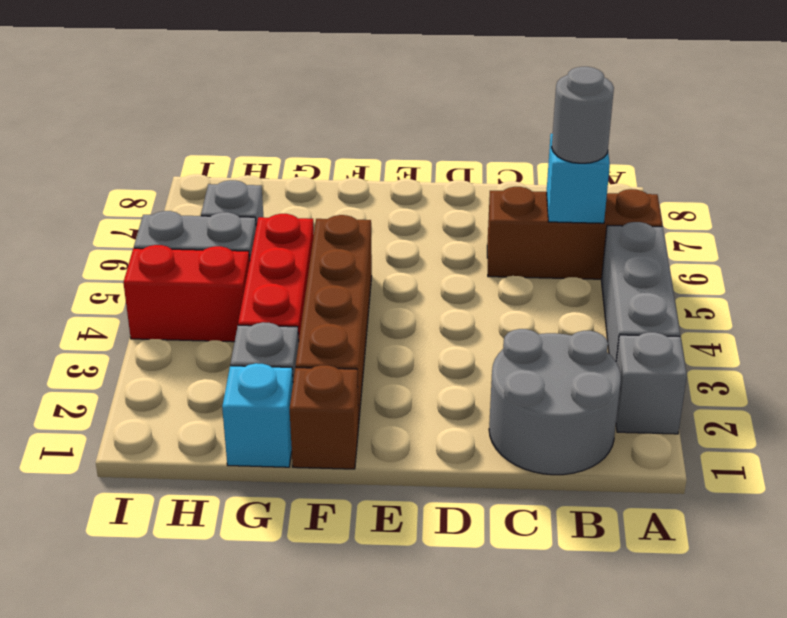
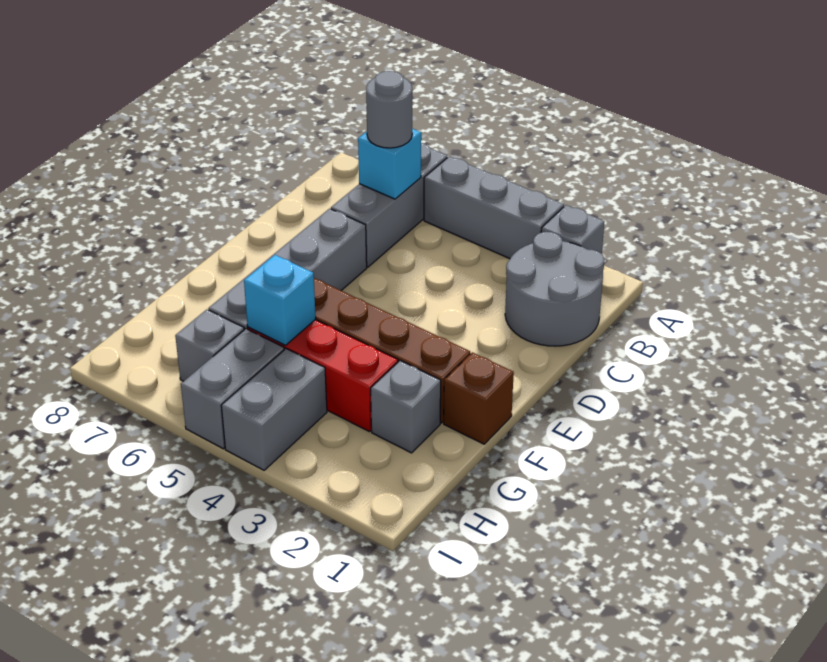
brown 1x3 brick [487,187,662,279] -> grey 1x3 brick [331,143,447,267]
none -> grey 1x4 brick [208,209,367,330]
cyan 1x1 brick [222,363,293,467] -> cyan 1x1 brick moved to [244,255,316,345]
red 1x2 brick [123,245,250,342] -> grey 1x2 brick [221,349,327,470]

